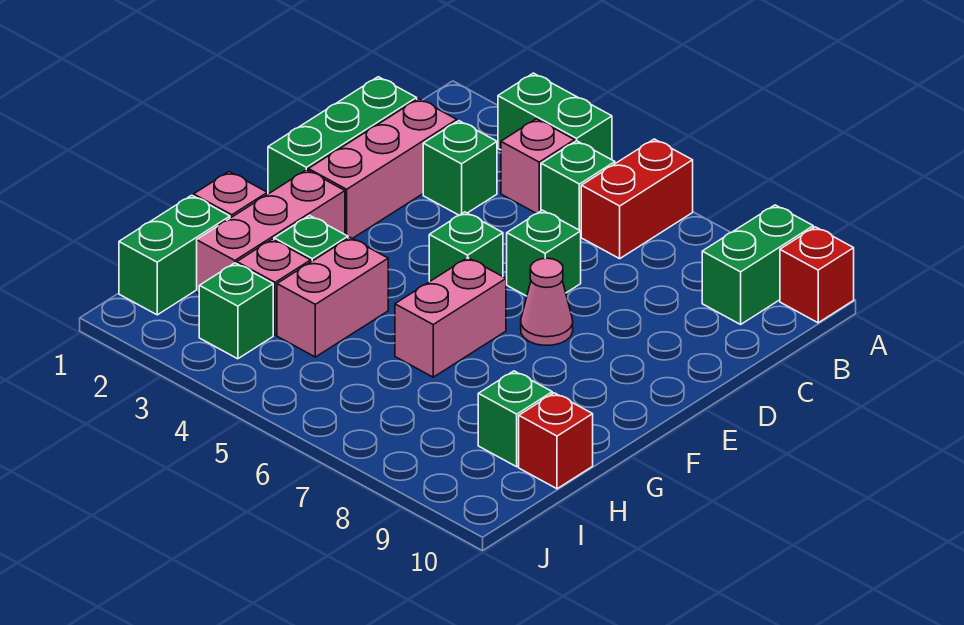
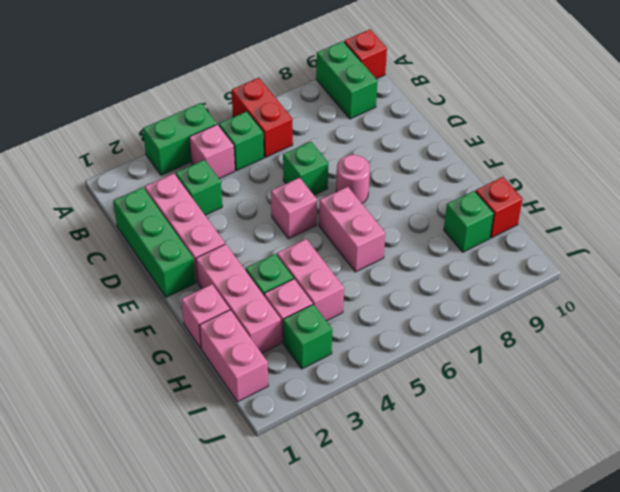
green 1x1 brick [429,212,503,282] -> pink 1x1 brick [271,178,317,239]
pink 1x1 cone [521,258,573,345] -> pink 1x1 round brick [336,155,370,203]
green 1x2 brick [119,195,230,315] -> pink 1x2 brick [199,310,268,402]

